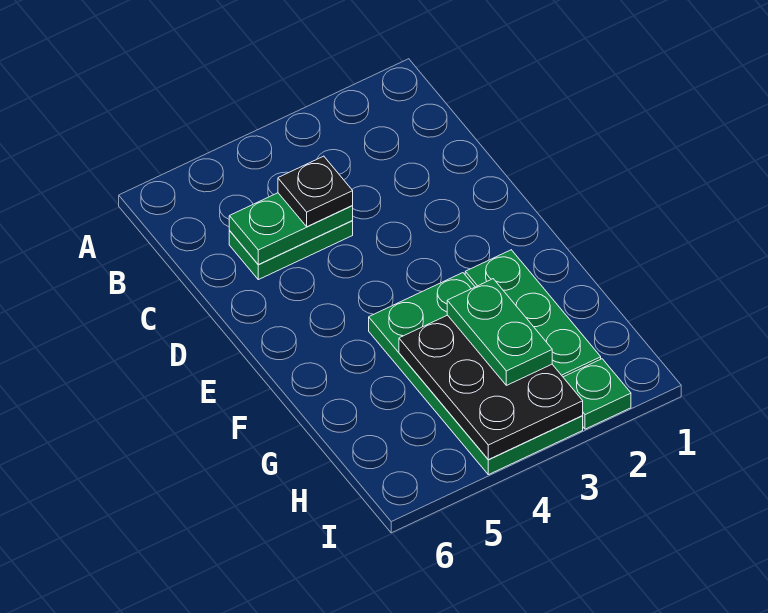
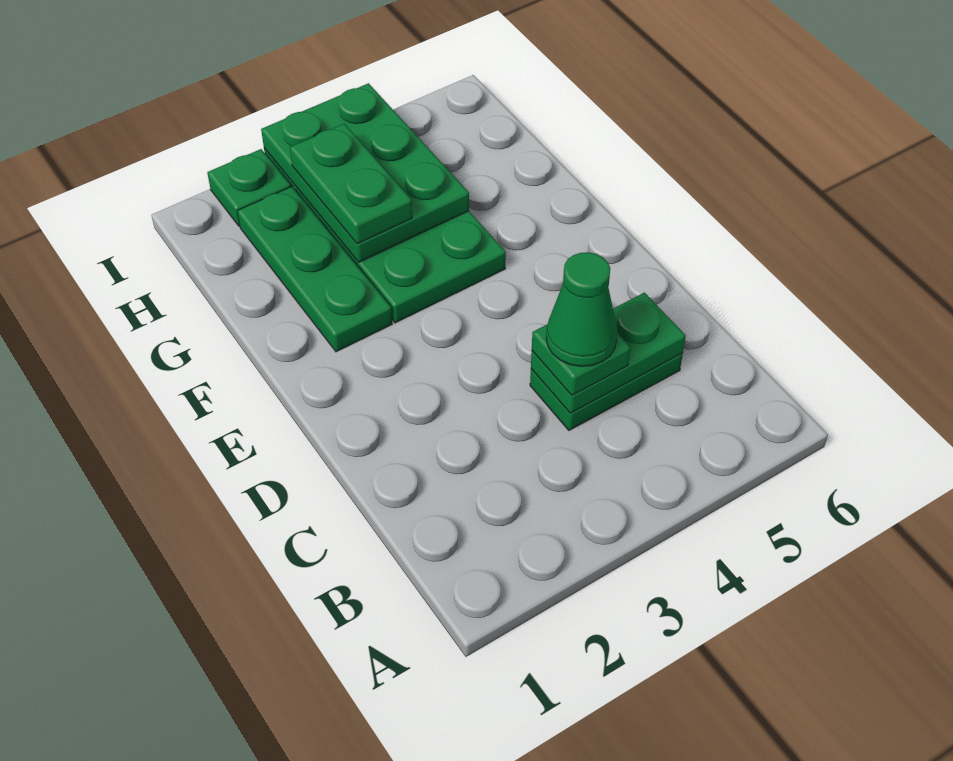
black 1x1 plate [278,156,353,227] -> green 1x1 plate [532,324,630,395]
none -> green 1x1 cone [546,252,617,366]
black 2x3 plate [399,315,583,460] -> green 2x3 plate [261,83,469,262]

